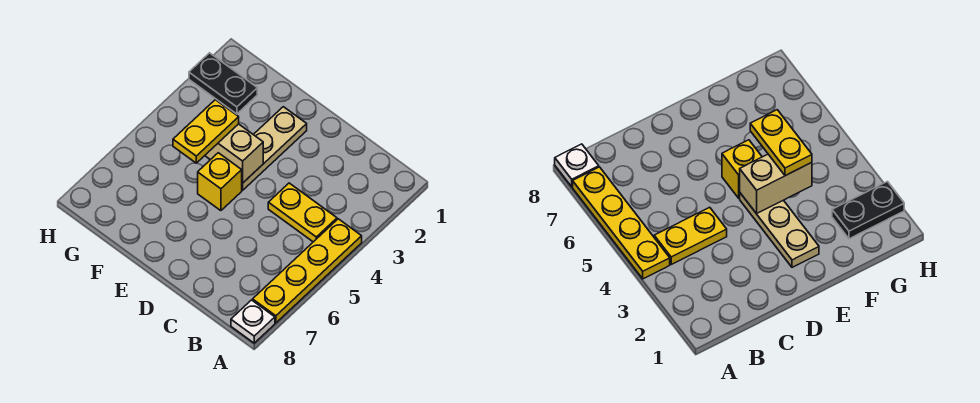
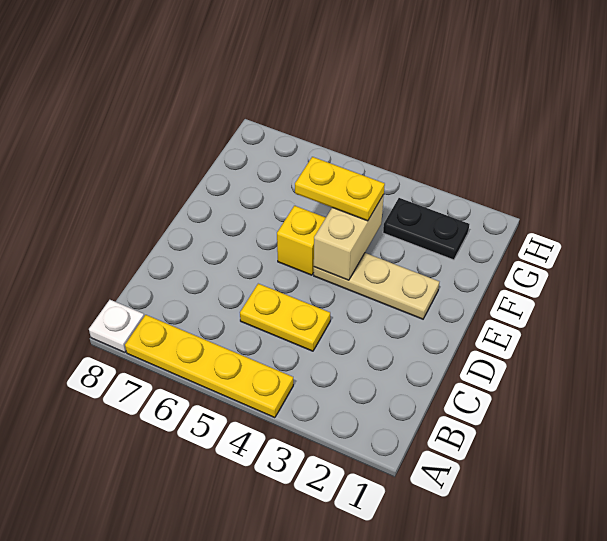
yellow 1x2 plate [268,183,337,242] -> yellow 1x2 plate turned to [240,284,330,351]
black 1x2 plate [189,53,257,114] -> black 1x2 plate turned to [383,198,469,260]

